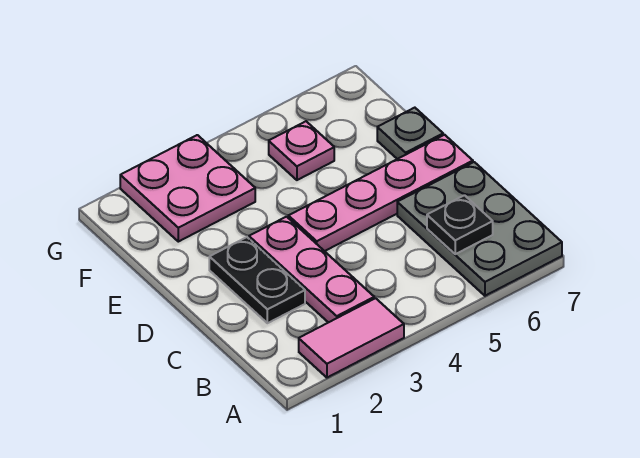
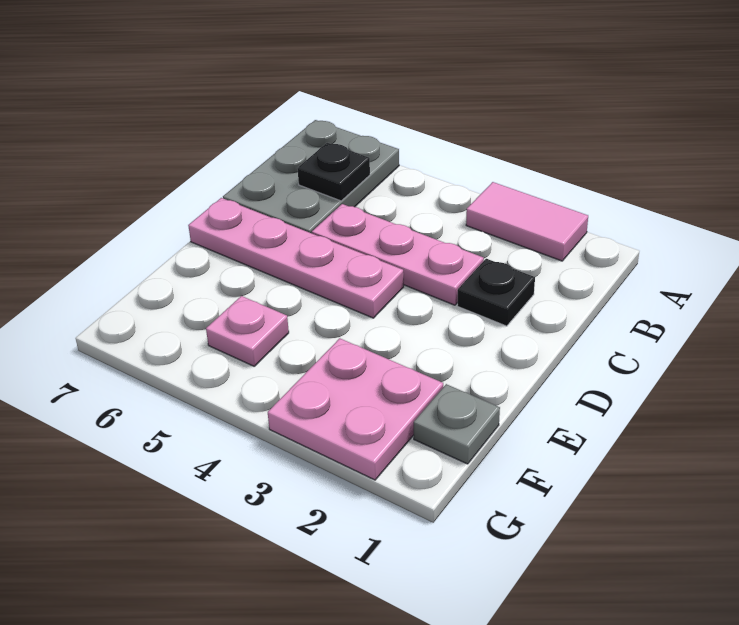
pink 1x3 plate [249,217,374,323] -> pink 1x3 plate turned to [312,204,484,305]
black 1x2 plate [209,237,305,323] -> black 1x1 plate [457,259,535,326]
grey 1x1 plate [377,108,443,159] -> grey 1x1 plate moved to [414,384,500,464]

